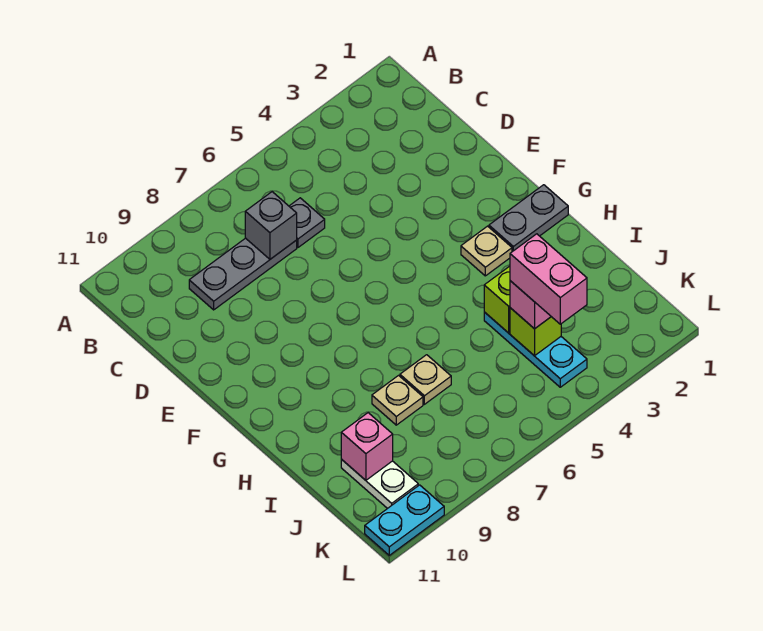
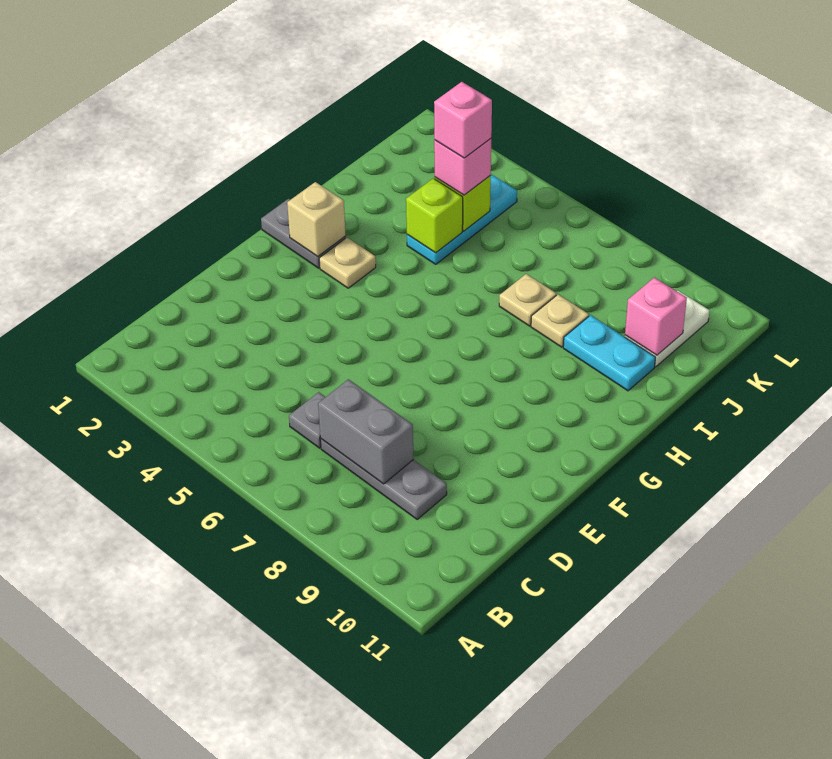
grey 1x1 brick [245,192,297,259] -> grey 1x2 brick [318,379,413,484]
none -> tan 1x1 brick [287,182,346,256]
pink 1x2 brick [510,234,587,324] -> pink 1x1 brick [434,82,492,158]
cyan 1x2 plate [365,485,444,555] -> cyan 1x2 plate moved to [563,315,655,391]

